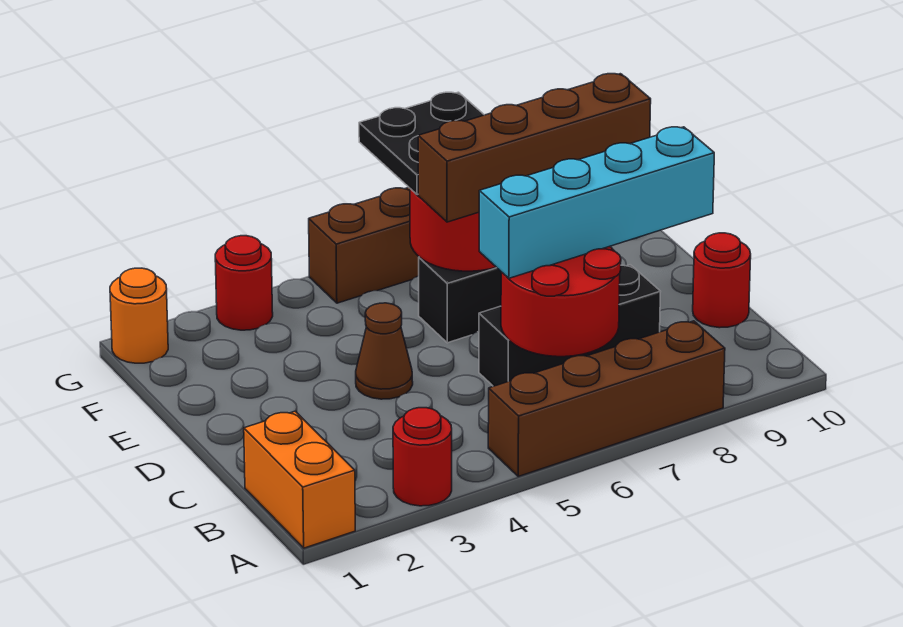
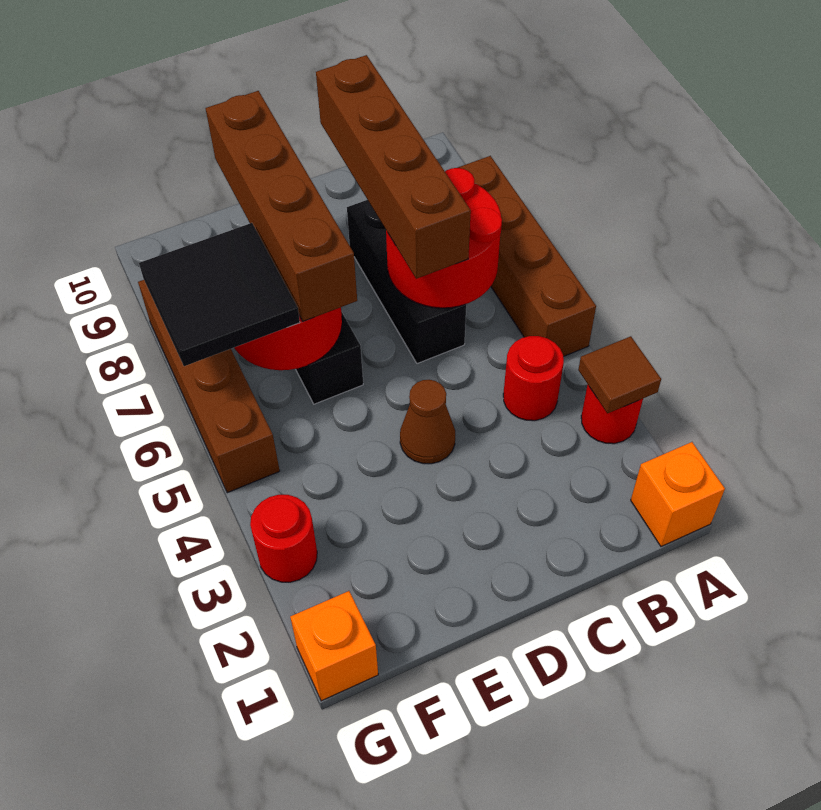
orange 1x2 brick [244,411,355,548] -> orange 1x1 brick [631,442,725,547]
none -> brown 1x1 tile [578,336,661,413]
cyan 1x4 brick [479,127,714,278] -> brown 1x4 brick [316,55,471,279]
red 1x1 round brick [693,233,751,328] -> red 1x1 round brick moved to [503,336,564,421]
black 2x2 plate [359,92,484,195] -> black 2x2 tile [139,223,300,366]
orange 1x1 round brick [110,268,168,363] -> orange 1x1 brick [290,591,378,701]

